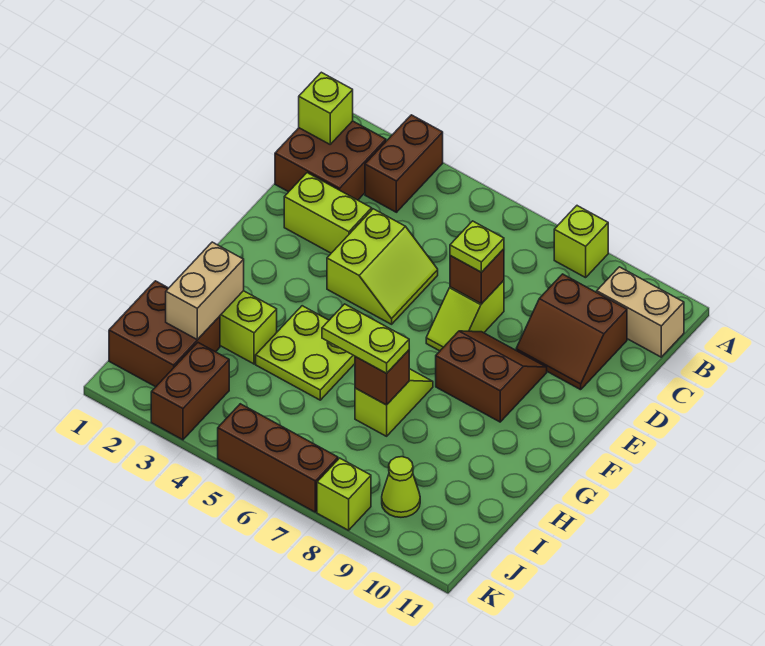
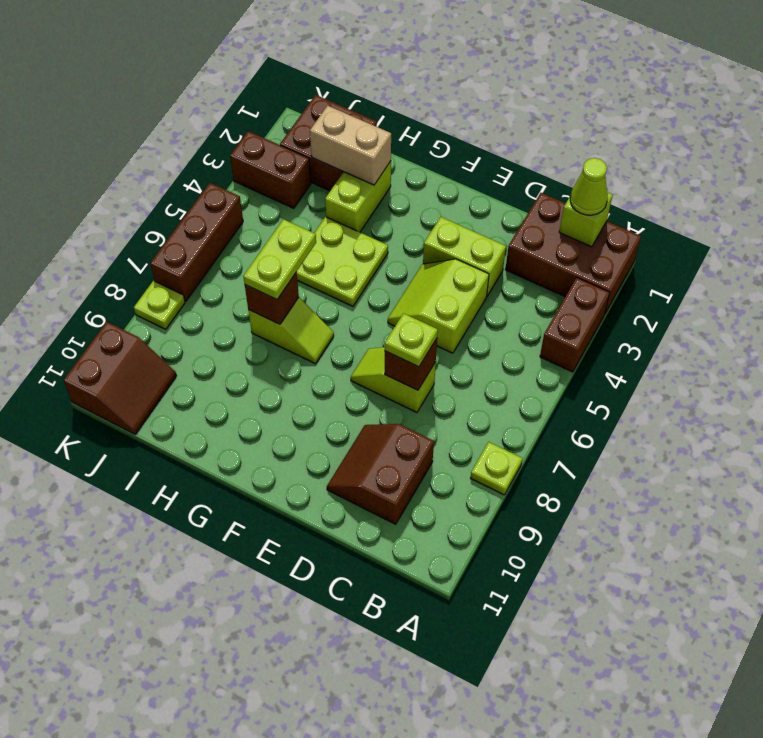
brown 1x2 brick [365,115,443,212] -> brown 1x2 brick turned to [540,278,610,372]
lime 1x1 brick [554,206,608,278] -> lime 1x1 plate [471,442,522,495]
brown 2x2 brick [275,121,386,200] -> brown 2x3 brick [505,193,641,315]
tan 1x2 brick [597,267,684,357] -> none
lime 1x2 brick [284,173,372,253] -> lime 1x2 brick turned to [423,217,506,296]
lime 2x2 slope [327,209,438,324] -> lime 2x2 slope turned to [388,259,489,353]
brown 2x2 slope [436,331,547,422] -> brown 2x2 slope moved to [64,322,176,434]
lime 1x1 cone [382,457,420,517] -> lime 1x1 cone moved to [570,158,608,215]
lime 1x1 brick [317,458,371,530] -> lime 1x1 plate [134,281,185,329]

